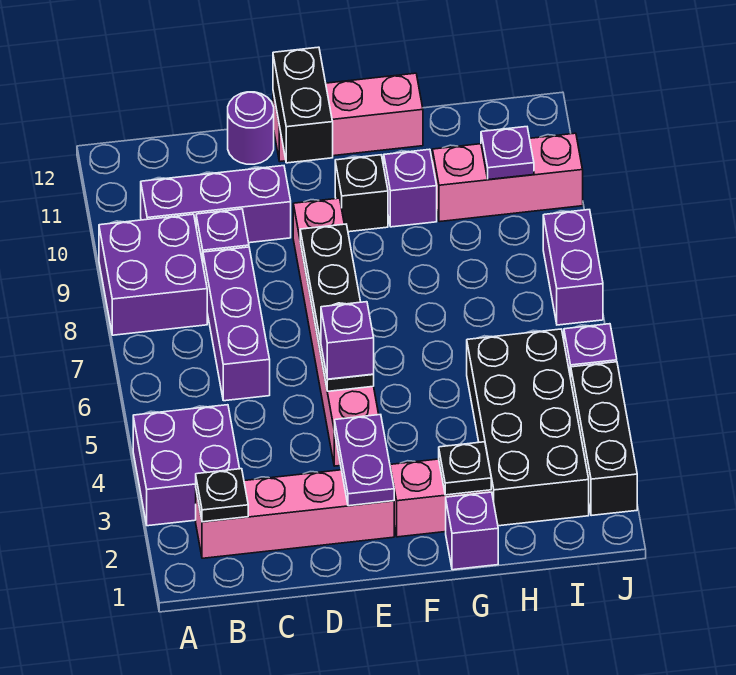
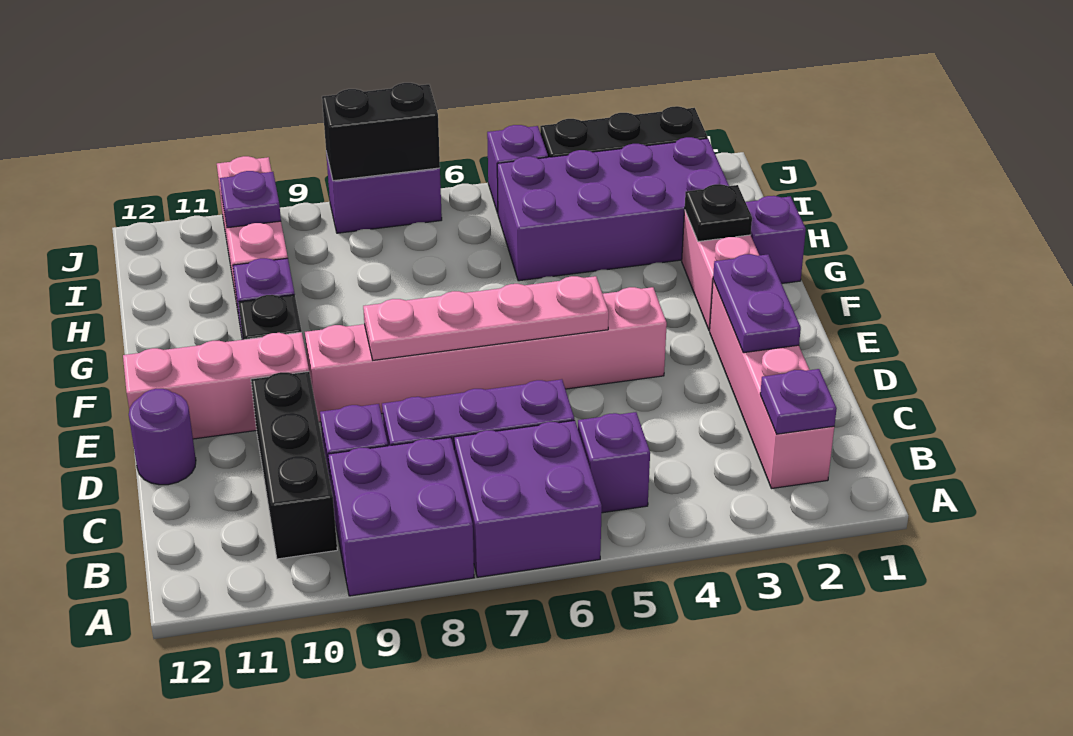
purple 2x2 brick [133,405,240,526] -> purple 2x2 brick moved to [454,420,602,577]
black 1x1 plate [196,469,248,522] -> purple 1x1 plate [760,369,837,434]
purple 1x3 brick [141,166,291,243] -> black 1x3 brick [251,371,337,559]
purple 1x2 plate [335,415,394,506] -> purple 1x2 plate turned to [713,254,801,353]
black 1x4 plate [300,224,374,391] -> pink 1x4 plate [363,276,609,360]
purple 1x1 brick [321,302,374,379] -> purple 1x1 brick moved to [578,412,650,513]
black 1x2 brick [273,47,333,163] -> black 1x2 brick moved to [322,83,440,181]
pink 1x3 brick [273,73,423,161] -> pink 1x3 brick turned to [123,332,309,439]
black 2x4 brick [467,329,589,526] -> purple 2x4 brick [497,137,729,281]

